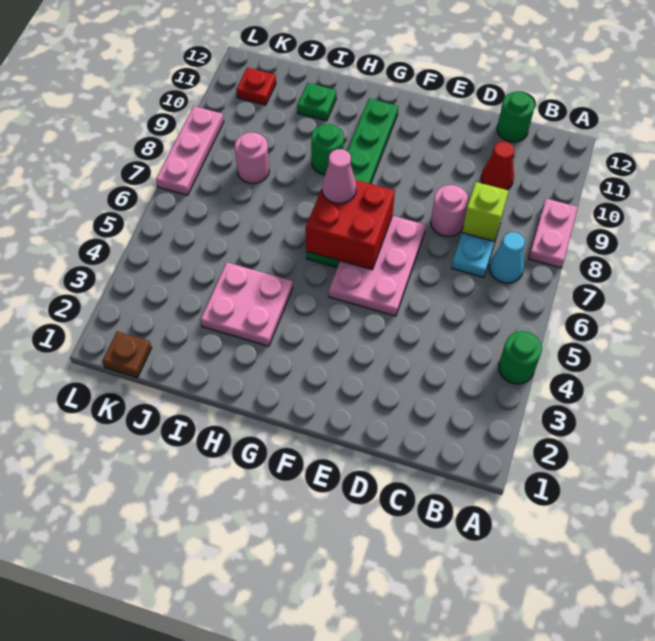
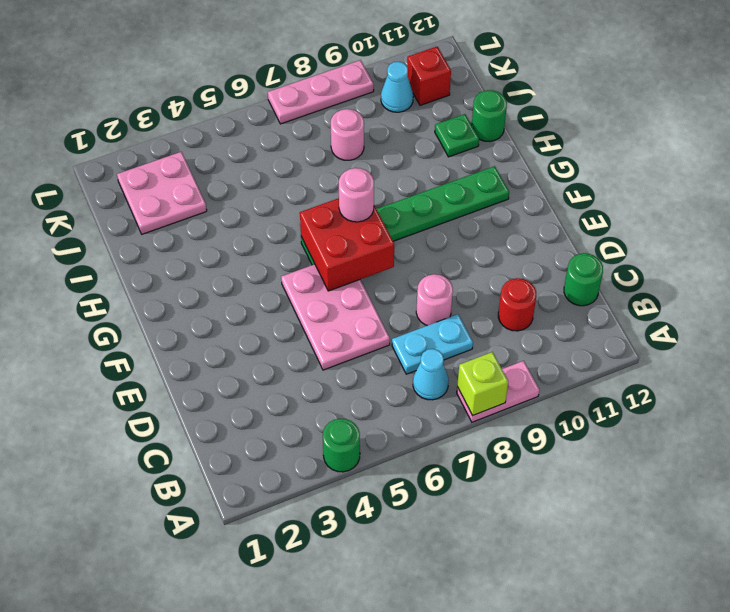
lime 1x1 brick [462,182,509,241] -> lime 1x1 brick moved to [457,352,508,415]
red 1x1 cone [481,142,514,190] -> red 1x1 round brick [498,278,536,331]
pink 2x3 plate [329,216,426,316] -> pink 2x3 plate turned to [281,264,390,370]
pink 1x1 cone [322,149,356,204] -> pink 1x1 round brick [339,168,374,222]
pink 2x2 plate [201,262,293,346] -> pink 2x2 plate moved to [117,152,207,234]
green 1x1 round brick [311,124,344,175] -> green 1x1 round brick moved to [472,90,507,142]
brown 1x1 plate [102,331,152,377] -> none
none -> cyan 1x1 cone [381,62,413,112]
red 1x1 plate [236,68,276,105] -> red 1x1 brick [407,47,451,105]

